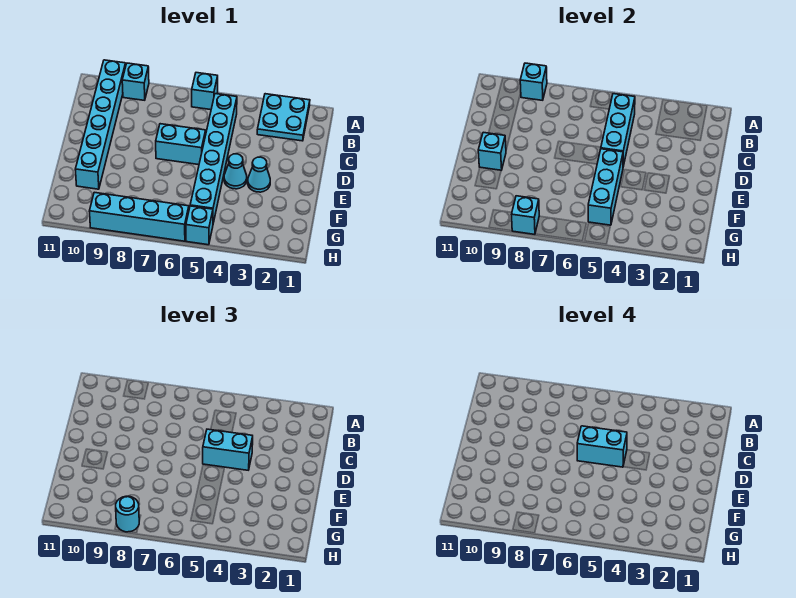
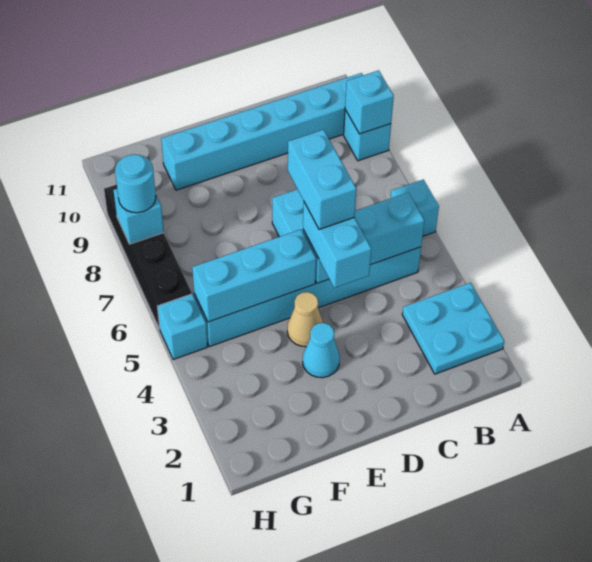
cyan 1x1 cone [224,154,247,189] -> tan 1x1 cone [287,292,323,347]
cyan 1x1 brick [478,132,506,170] -> none
cyan 1x4 brick [89,192,189,241] -> black 1x4 brick [104,184,192,329]

